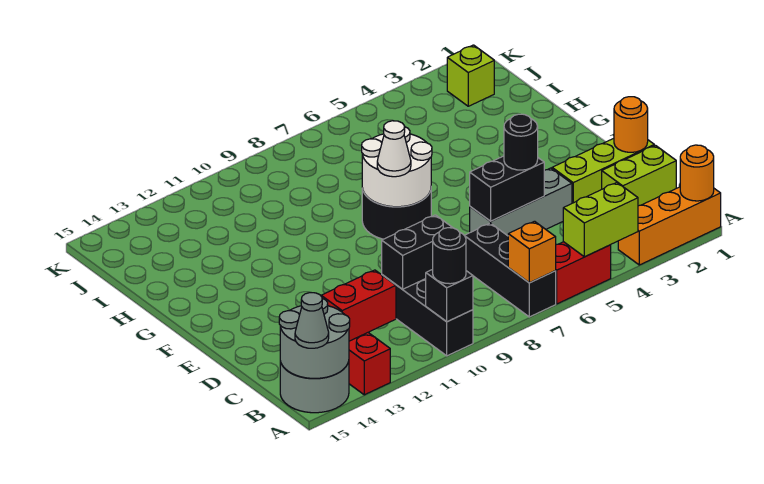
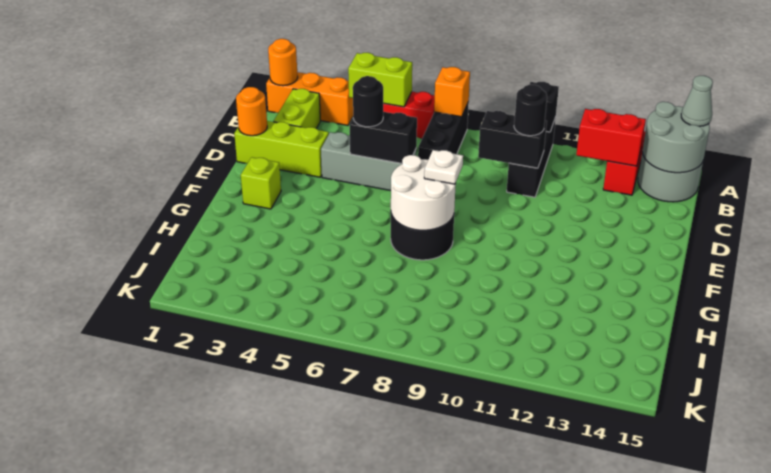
black 1x1 round brick [433,228,466,284] -> black 1x1 round brick moved to [514,85,547,136]
lime 1x2 brick [602,145,676,206] -> lime 1x2 brick turned to [273,89,320,128]
white 1x1 cone [377,121,411,177] -> white 1x1 plate [424,150,463,184]
lime 1x1 brick [447,45,494,106] -> lime 1x1 brick moved to [241,157,281,209]

